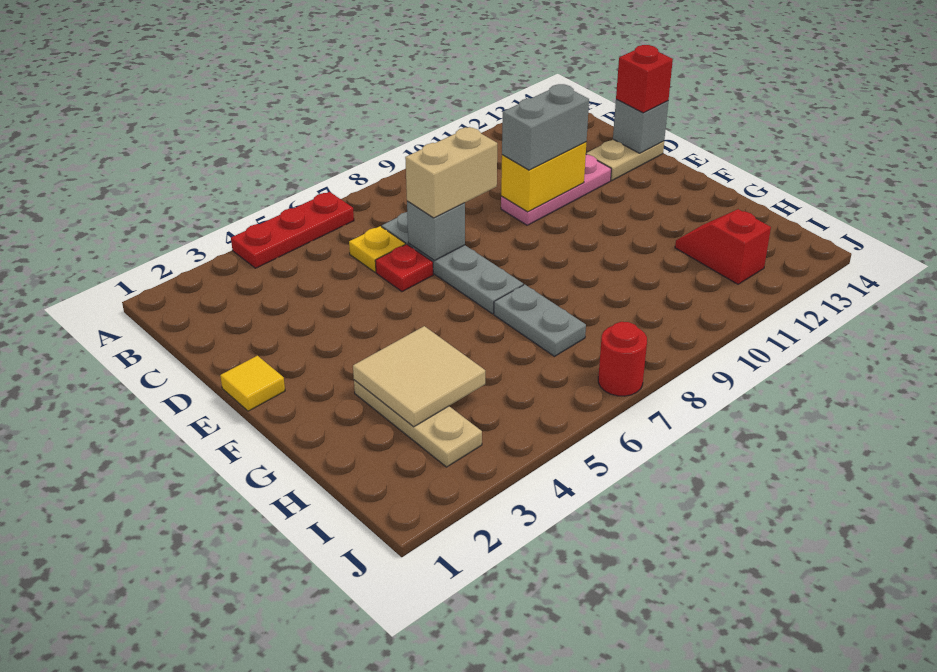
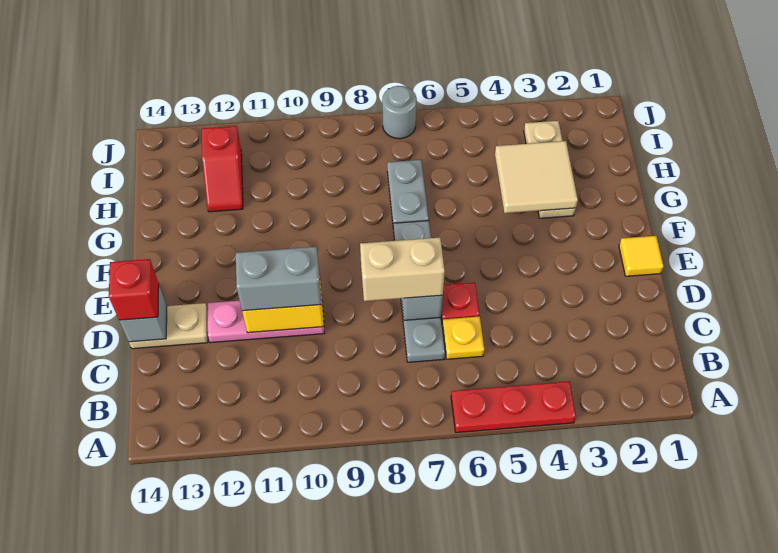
red 1x1 round brick [598,322,647,396] -> grey 1x1 round brick [382,86,417,139]

